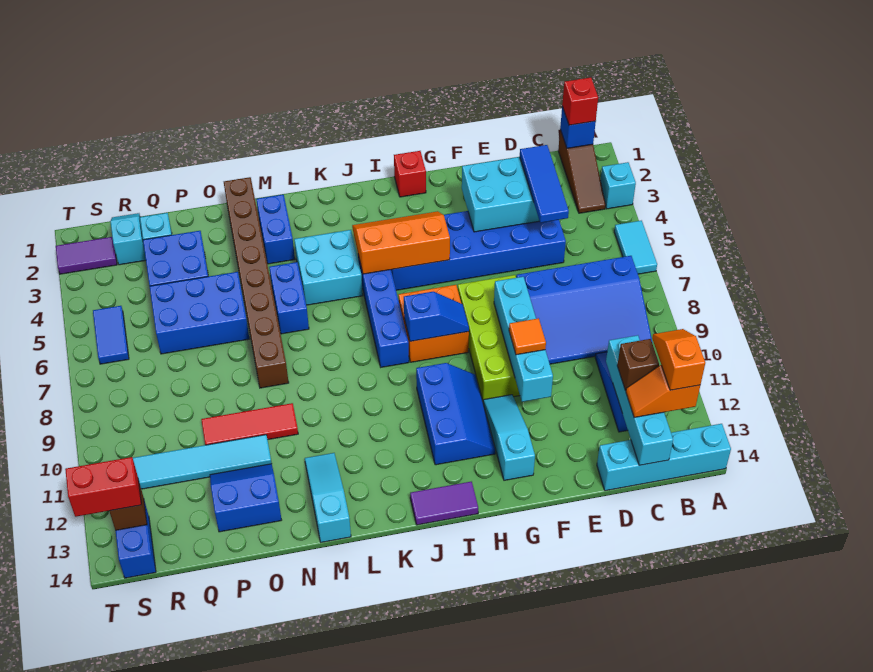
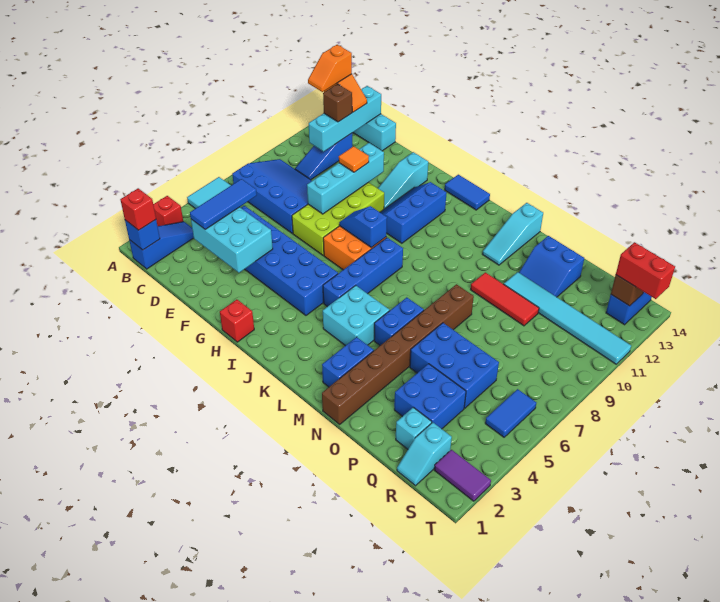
cyan 1x1 brick [601,162,636,209] -> red 1x1 brick [153,196,183,226]
brown 1x3 slope [558,130,606,213] -> blue 1x3 slope [129,222,194,269]
orange 2x3 slope [352,211,450,274] -> none
purple 1x2 tile [410,482,478,525] -> blue 1x2 tile [445,175,490,210]

